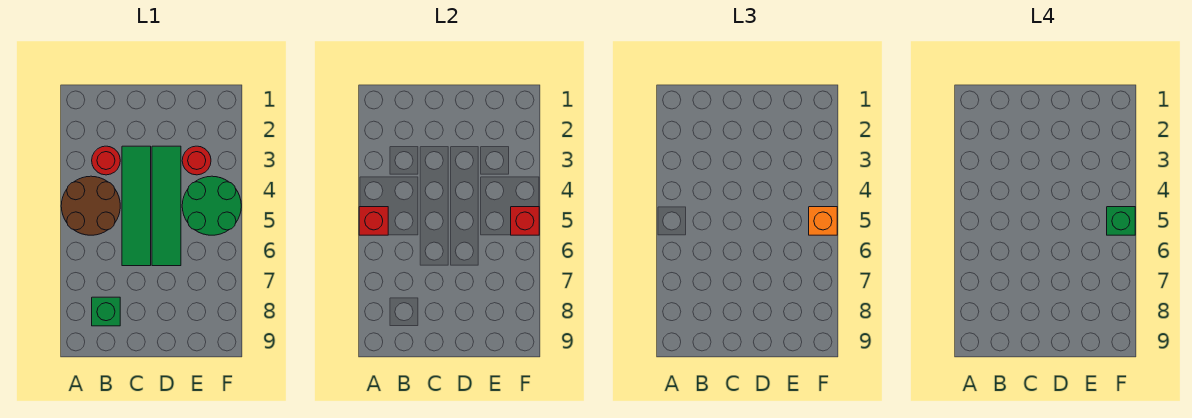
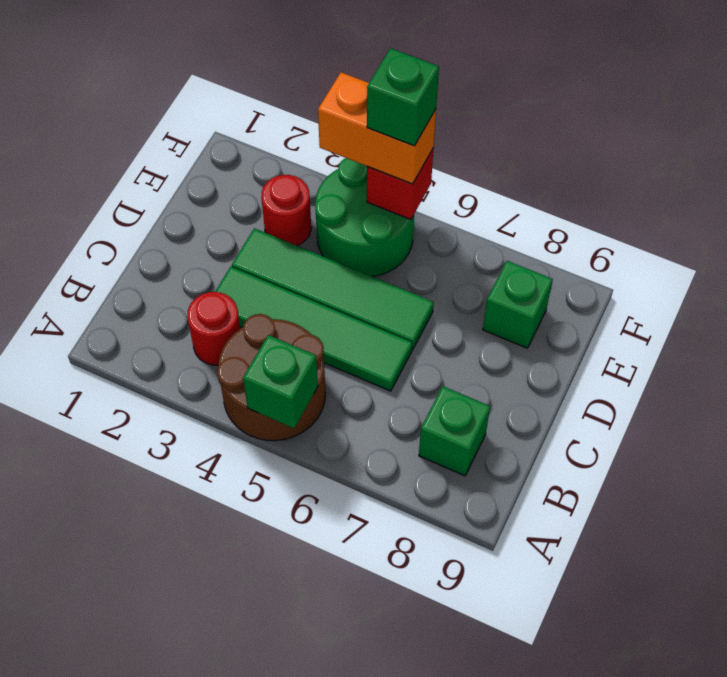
red 1x1 brick [359,207,388,235] -> green 1x1 brick [243,335,318,428]
none -> green 1x1 brick [483,261,553,348]
orange 1x1 brick [809,207,837,235] -> orange 1x2 brick [318,72,436,184]

